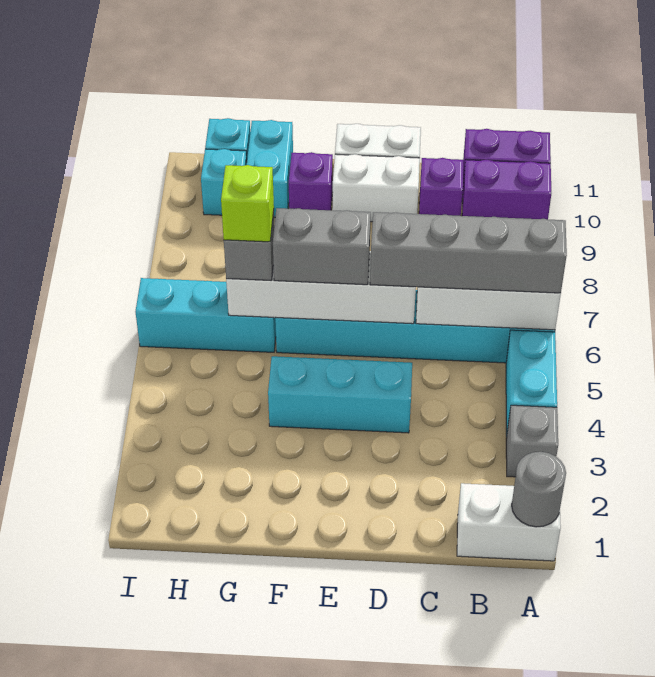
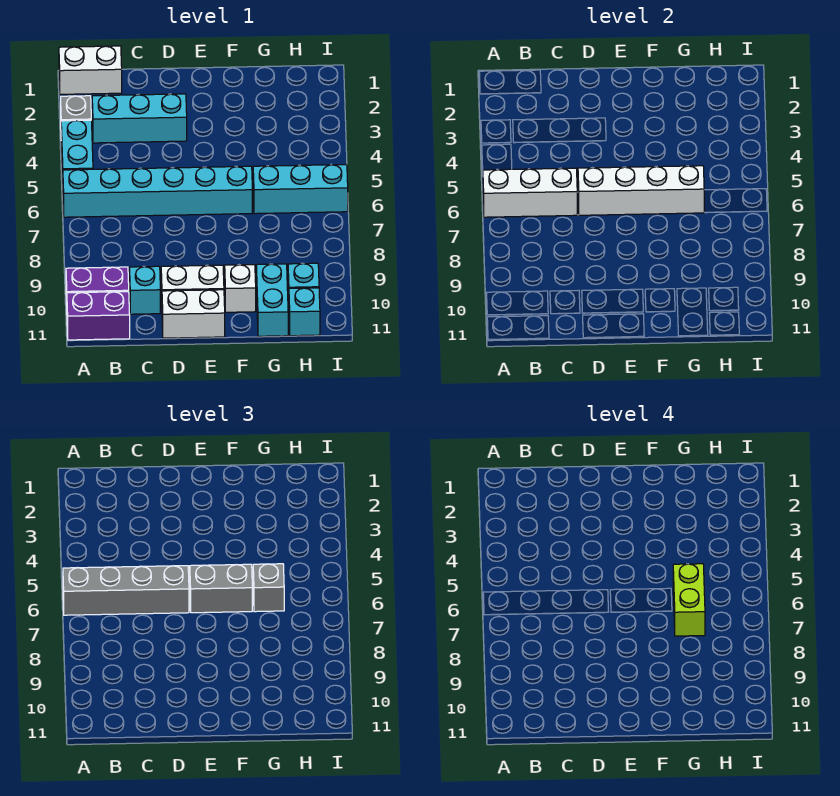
grey 1x1 round brick [512,452,566,527] -> none
purple 1x1 brick [419,158,463,216] -> cyan 1x1 brick [130,266,160,314]
cyan 1x3 brick [268,356,412,433] -> cyan 1x3 brick moved to [92,94,187,143]
purple 1x1 brick [289,152,333,210] -> white 1x1 brick [225,265,256,312]
lime 1x1 brick [221,165,274,242] -> lime 1x2 brick [673,564,705,636]

